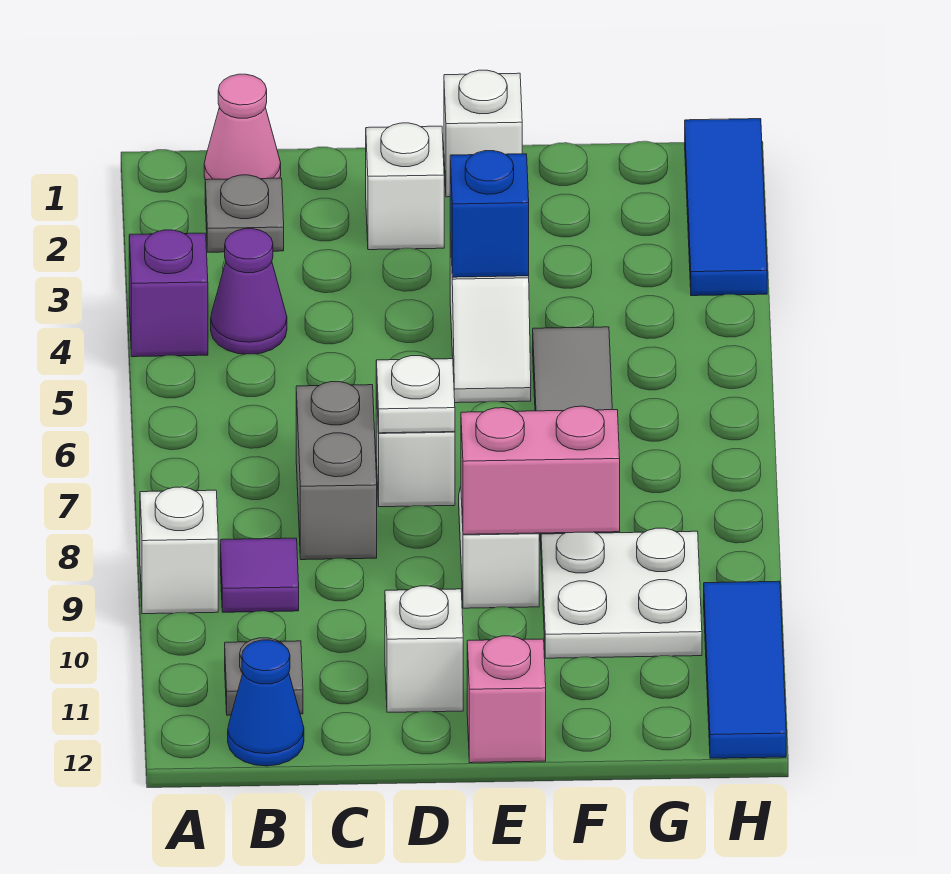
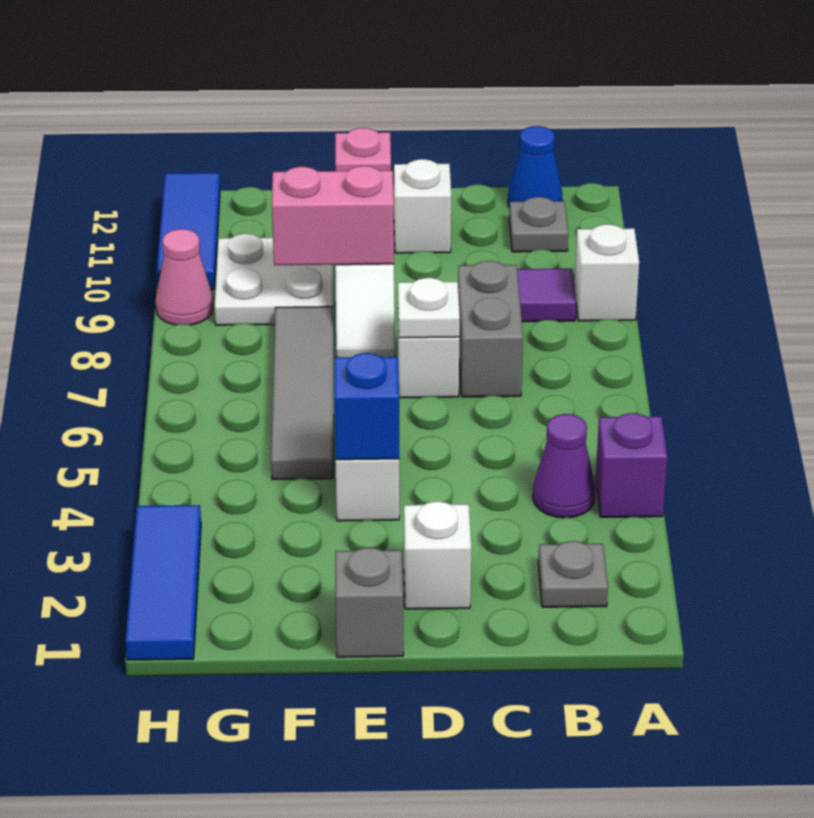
pink 1x1 cone [204,74,281,180] -> pink 1x1 cone moved to [156,229,214,325]
white 1x1 brick [444,70,522,197] -> grey 1x1 brick [335,548,403,657]

